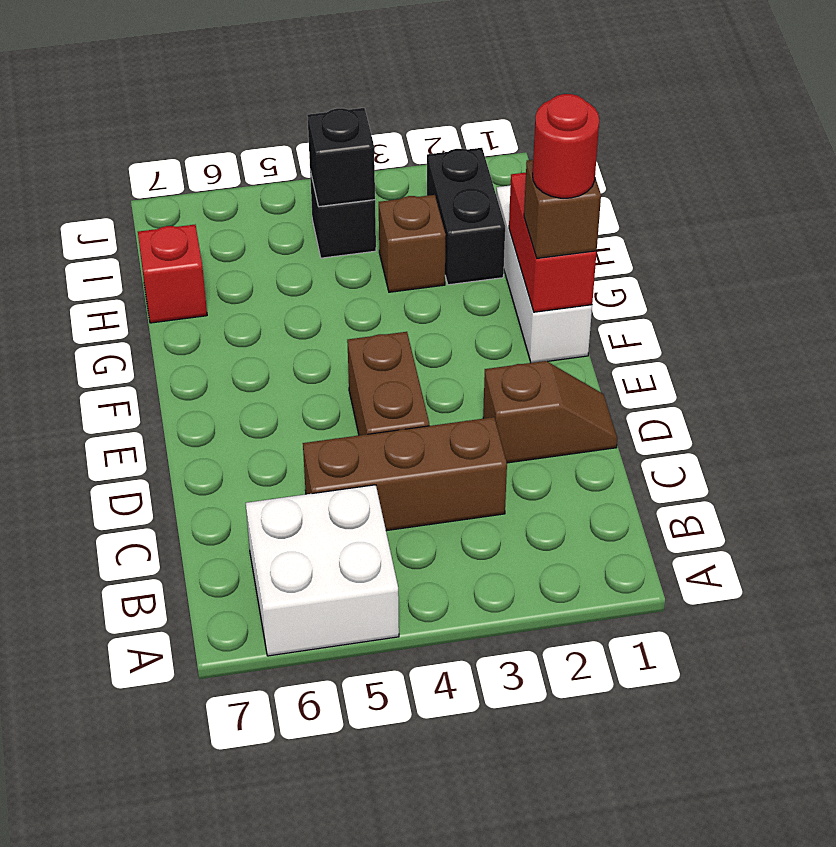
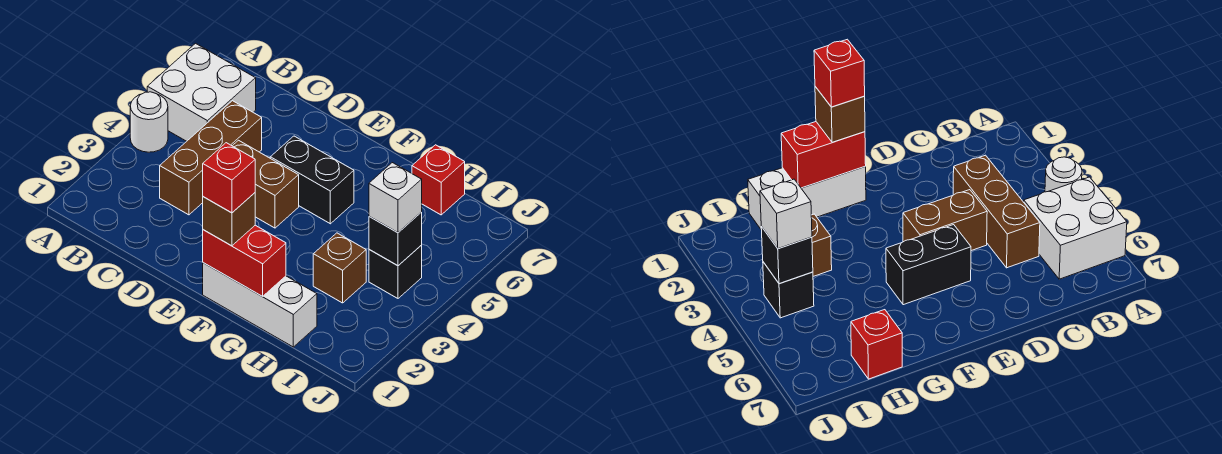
none -> white 1x1 round brick [130,92,168,152]
brown 1x2 slope [483,361,617,463] -> none
red 1x1 round brick [533,94,599,198] -> red 1x1 brick [203,143,255,213]
black 1x2 brick [427,148,505,285] -> black 1x2 brick moved to [270,136,354,224]
none -> white 1x1 brick [369,163,422,233]

